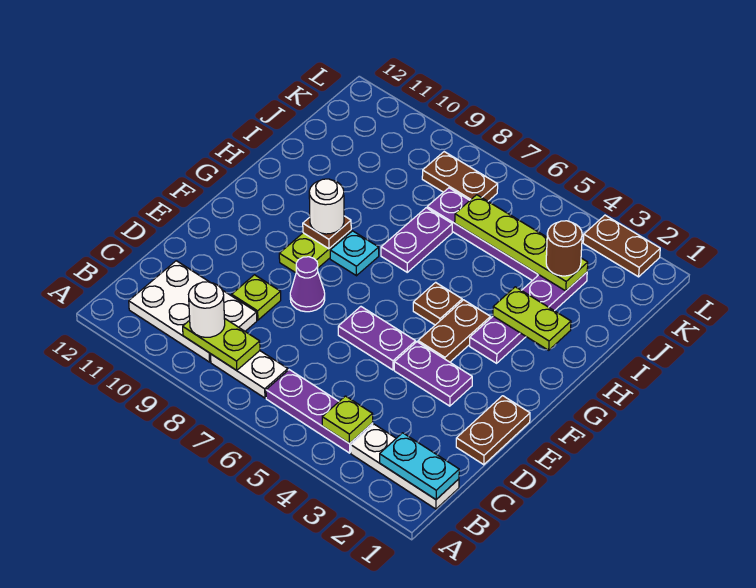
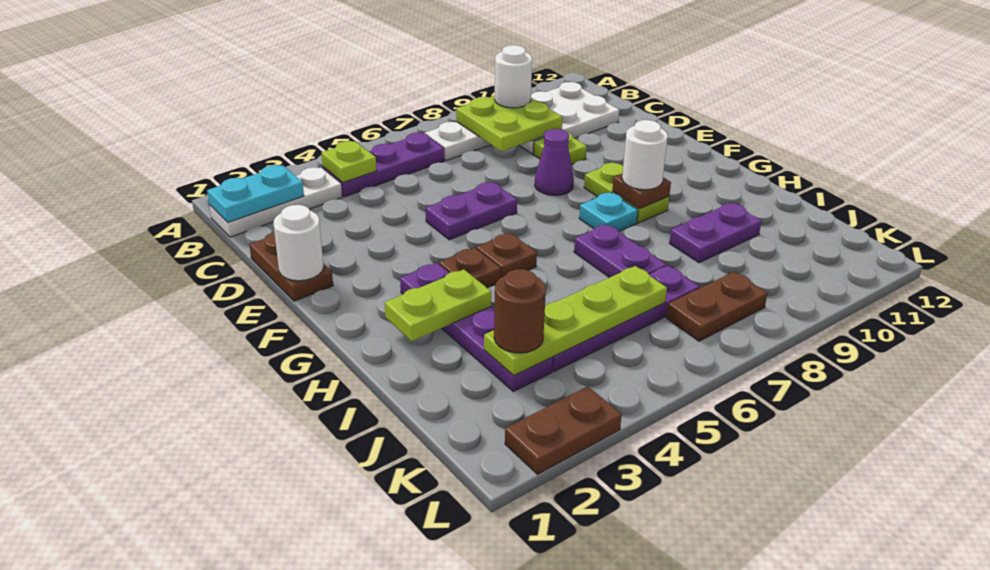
lime 1x2 plate [183,318,260,370] -> lime 2x2 plate [456,96,562,151]
none -> white 1x1 round brick [273,205,324,281]
purple 1x2 plate [394,342,472,406] -> purple 1x2 plate moved to [669,203,761,263]
brown 1x2 plate [418,300,490,362] -> brown 1x1 plate [439,248,501,288]

